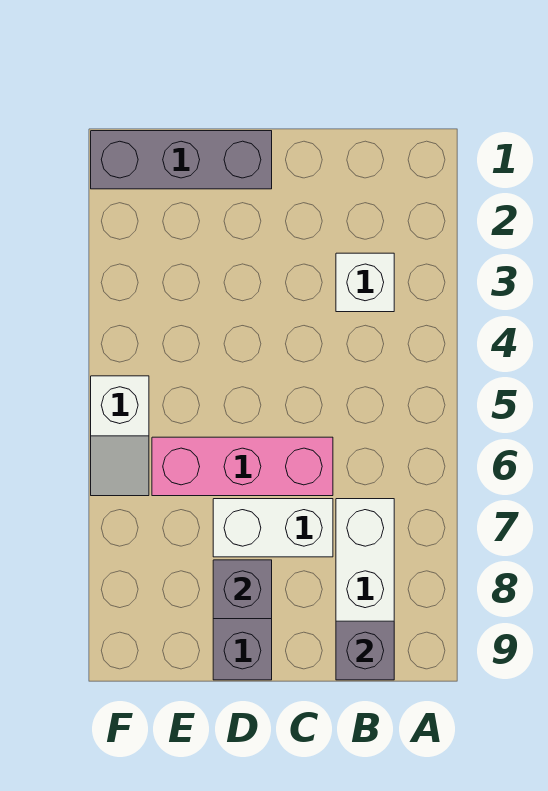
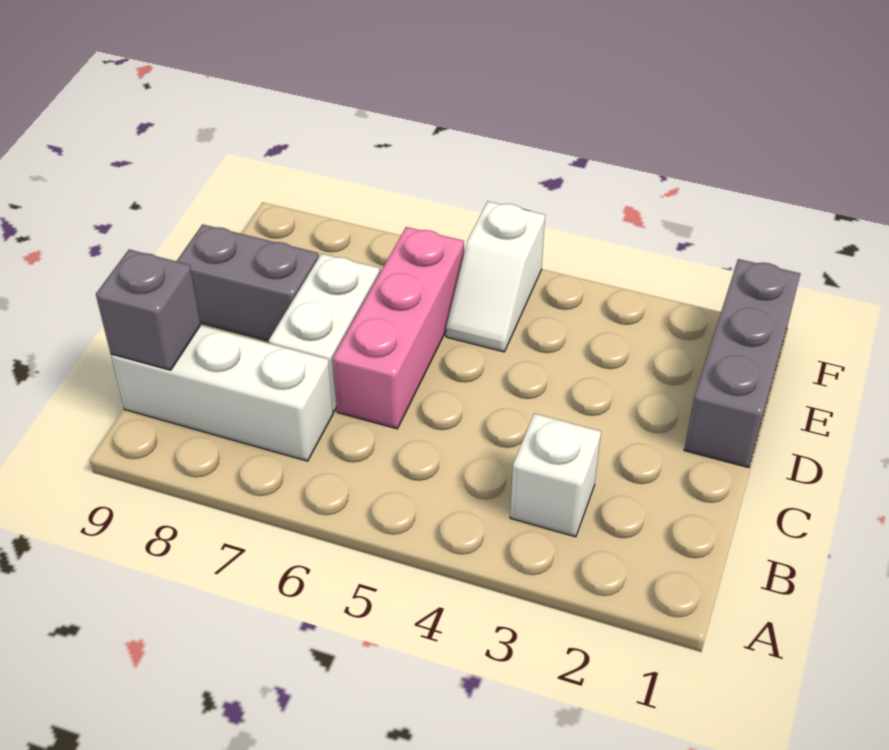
grey 1x1 brick [213,560,272,619] -> none
white 1x2 slope [91,376,149,496] -> white 1x2 slope turned to [446,201,545,352]

